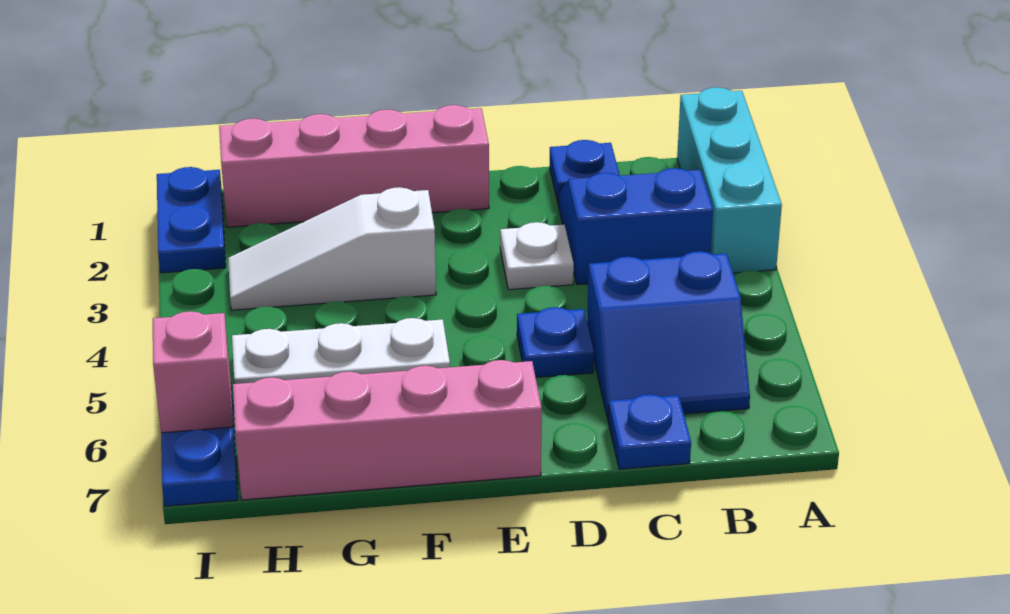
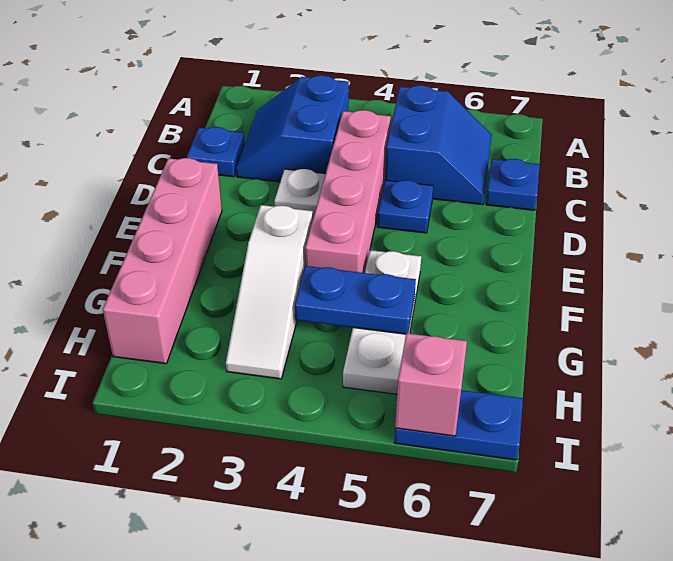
cyan 1x3 brick [677,87,782,273] -> none
pink 1x4 brick [233,360,542,500] -> pink 1x4 brick moved to [305,110,391,273]
blue 1x2 plate [157,167,226,273] -> blue 1x2 plate moved to [295,266,416,334]

